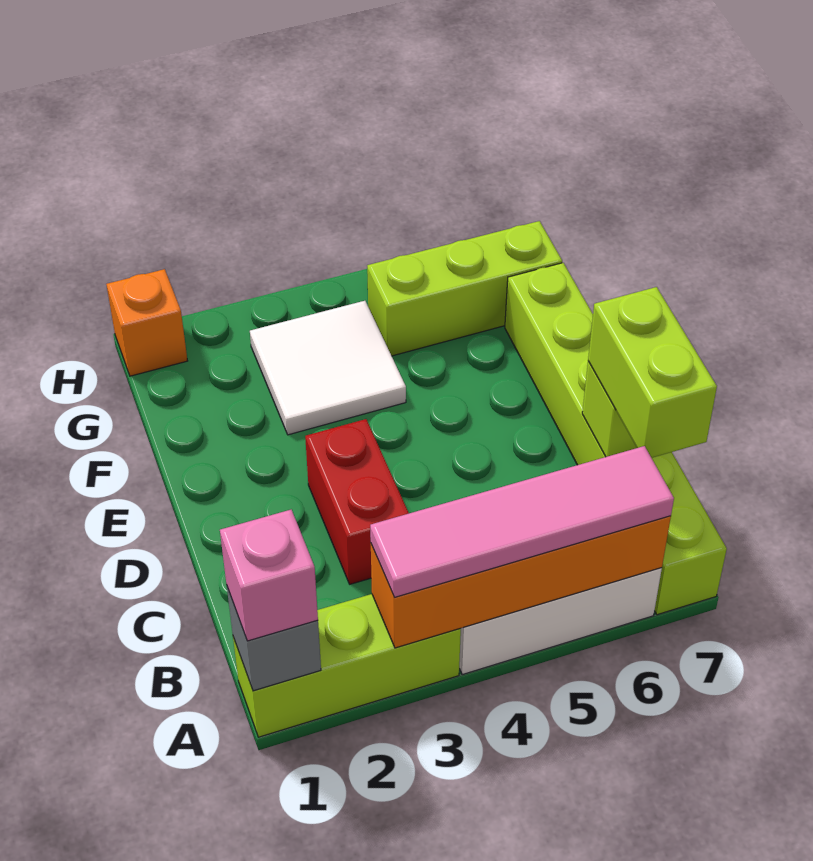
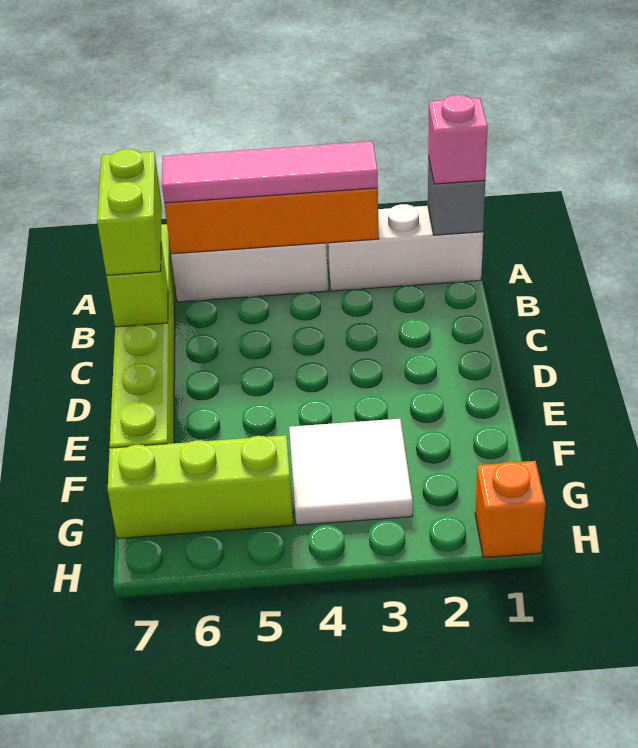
lime 1x3 brick [233,594,461,737] -> white 1x3 brick [327,204,483,291]
red 1x2 brick [305,419,409,584] -> none

